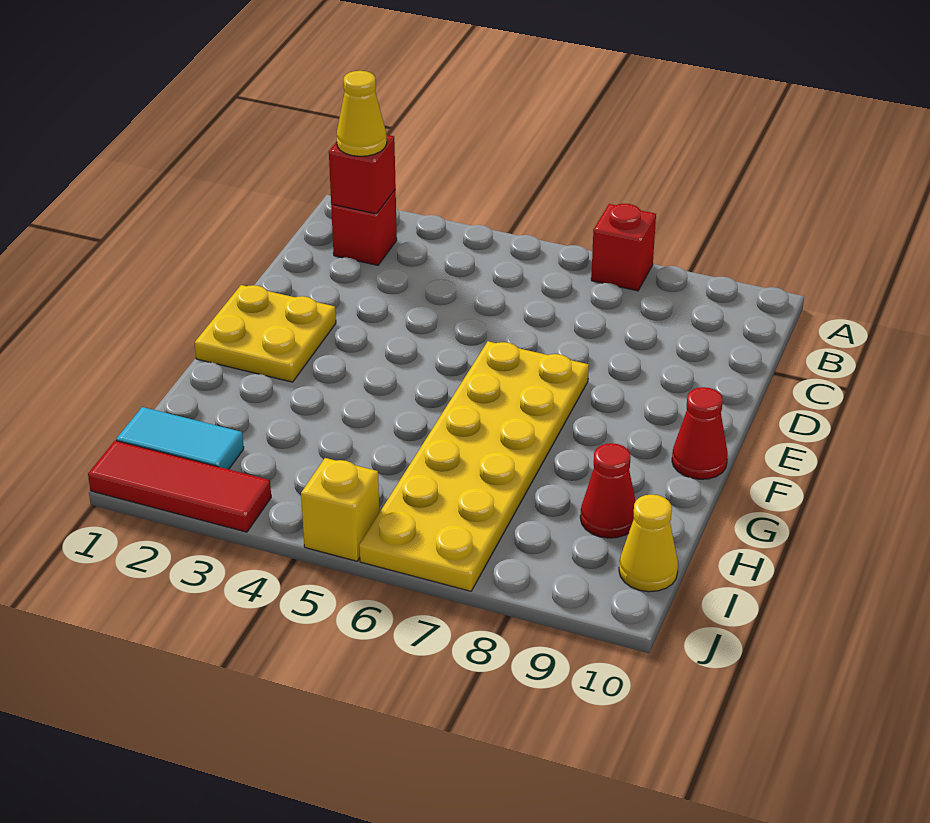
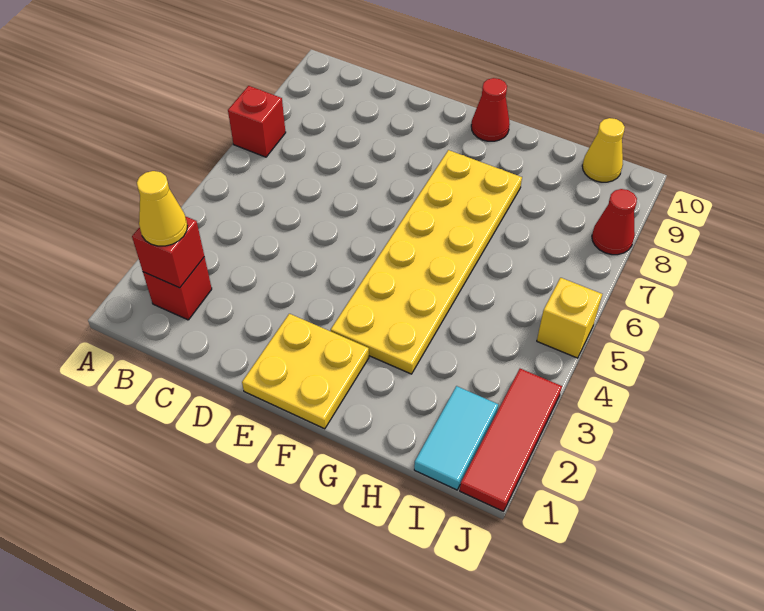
yellow 2x6 plate [359,341,589,591] -> yellow 2x6 plate turned to [331,150,522,374]
red 1x1 cone [580,443,636,538] -> red 1x1 cone moved to [592,189,637,255]

